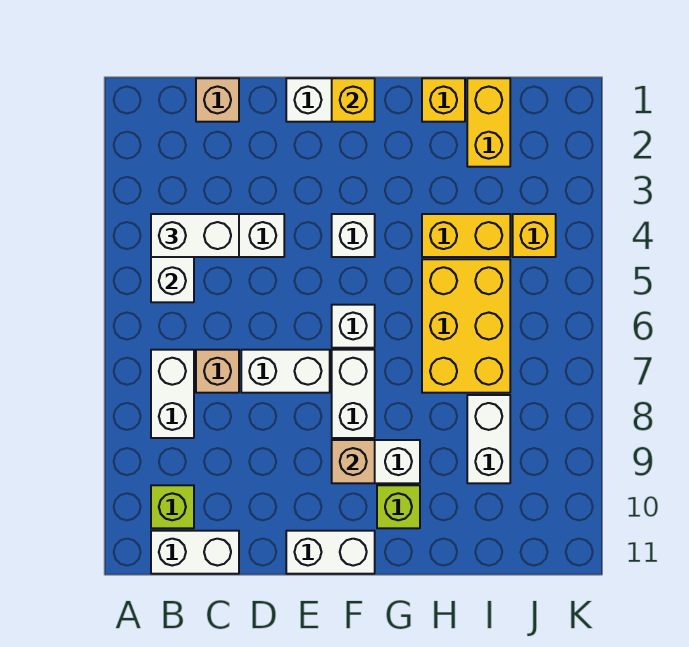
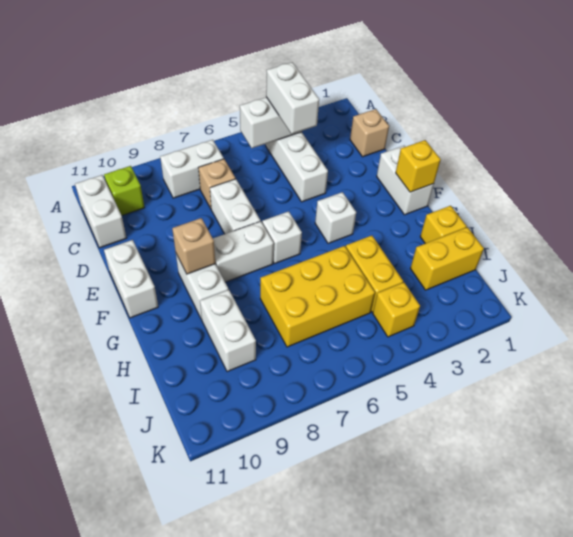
lime 1x1 brick [377,485,420,528] -> none
white 1x2 brick [467,395,510,483] -> white 1x2 brick turned to [200,290,256,372]

